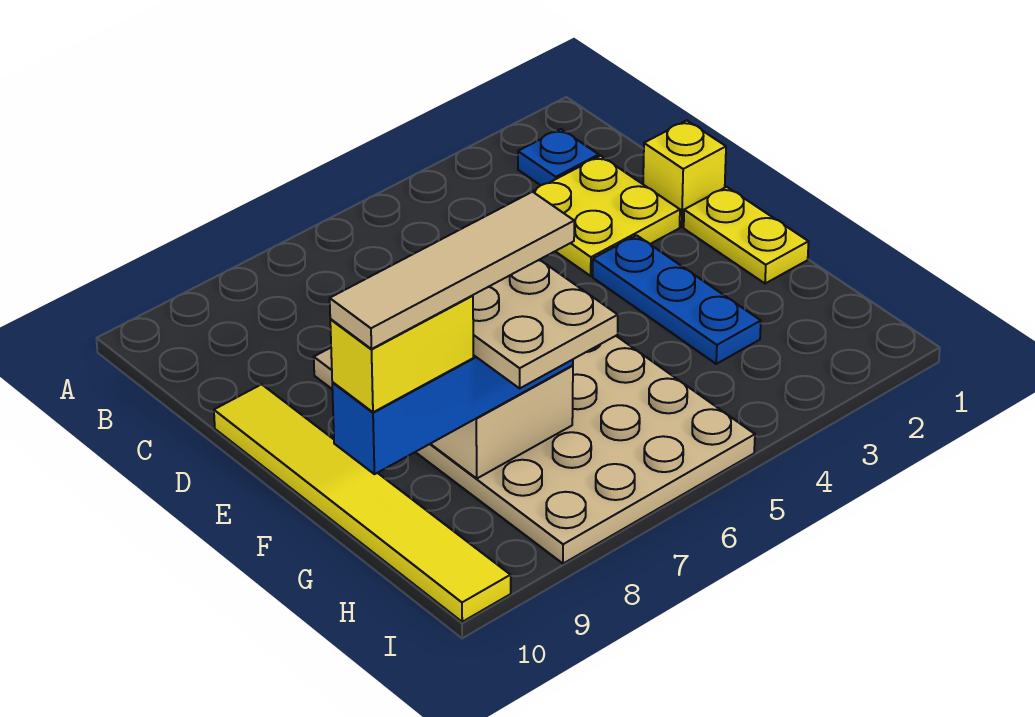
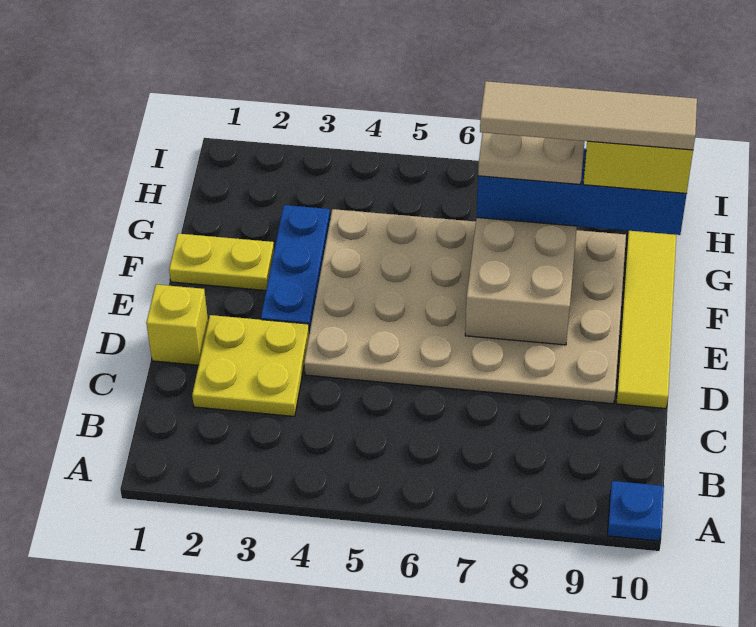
blue 1x1 plate [518,129,599,185] -> blue 1x1 plate moved to [607,481,664,541]
tan 4x6 plate [314,336,755,564] -> tan 4x6 plate turned to [304,209,626,404]
yellow 1x2 plate [684,187,809,284] -> yellow 1x2 plate turned to [169,234,274,290]

